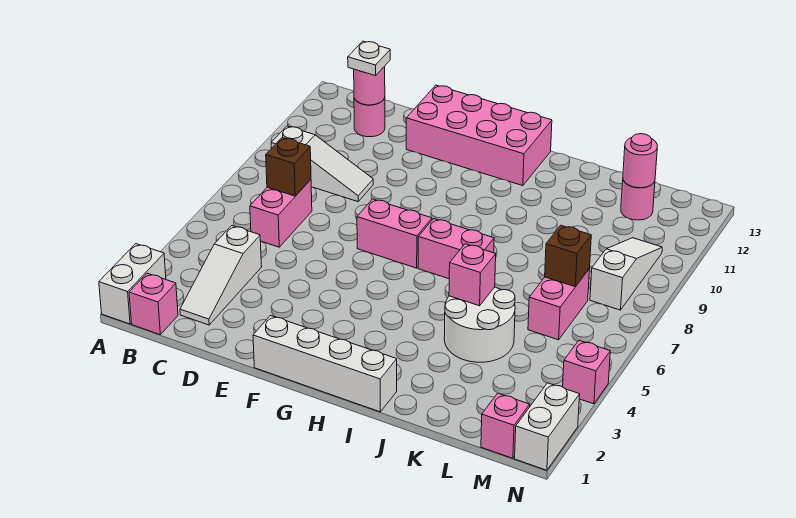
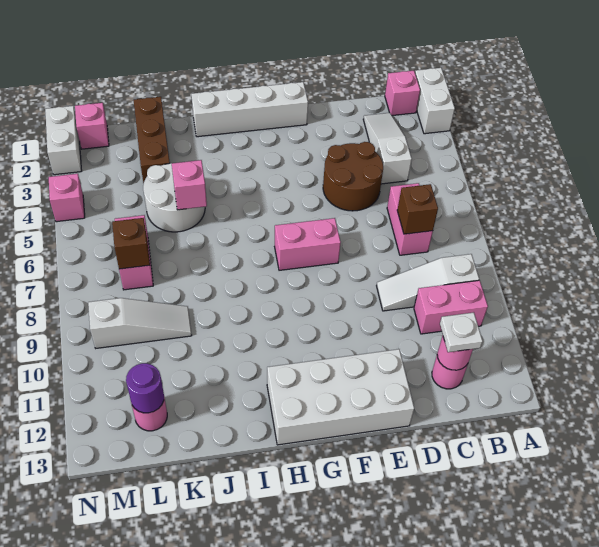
none -> brown 2x2 round brick [323,142,383,211]
pink 2x4 brick [406,85,552,186] -> white 2x4 brick [267,349,414,445]
pink 1x2 brick [418,219,494,279] -> pink 1x2 brick moved to [414,280,488,334]
none -> brown 1x3 brick [134,97,170,183]
pink 1x1 round brick [623,134,657,188] -> purple 1x1 round brick [126,363,164,413]
white 1x3 slope [590,238,662,310] -> white 1x3 slope turned to [88,298,192,348]

